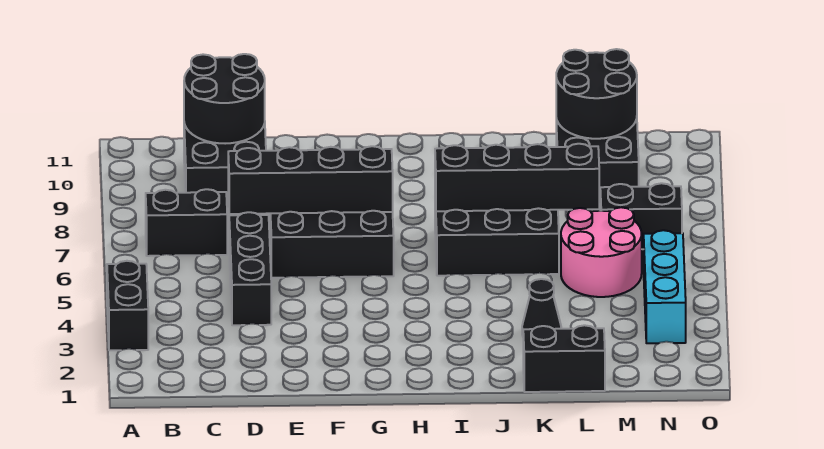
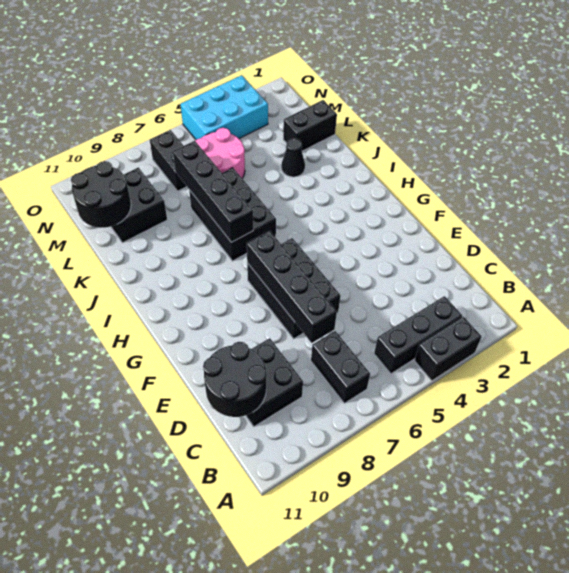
black 1x3 brick [229,212,271,325] -> black 1x3 brick moved to [374,296,462,374]
black 1x2 brick [523,325,605,392] -> black 1x2 brick turned to [283,100,337,151]
cyan 1x3 brick [644,230,686,343] -> cyan 2x3 brick [181,75,268,140]

